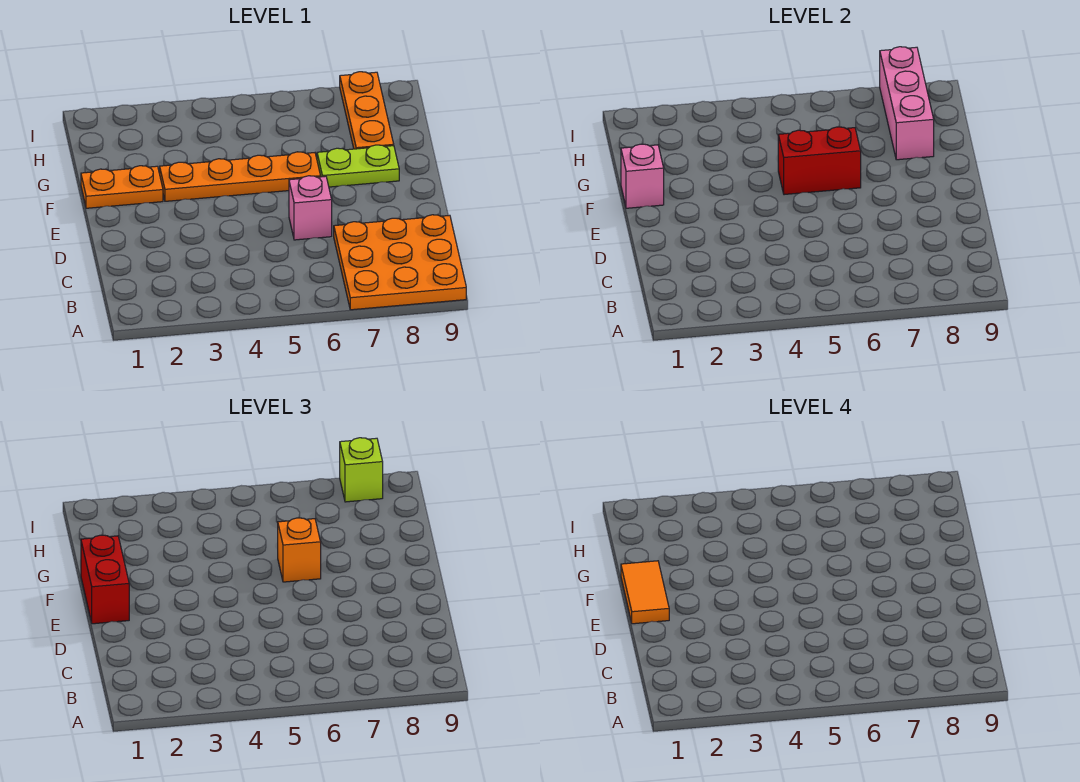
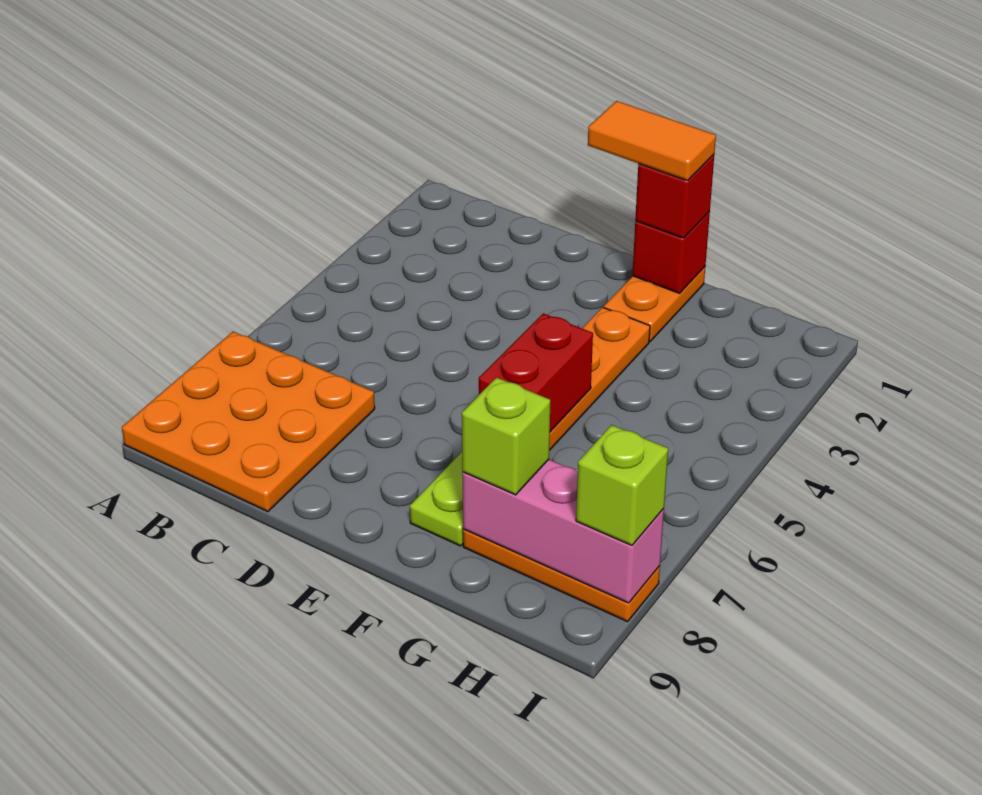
pink 1x1 brick [289,176,332,240] -> none
red 1x2 brick [81,535,129,624] -> red 1x1 brick [635,155,714,238]
pink 1x1 brick [621,144,664,208] -> red 1x1 brick [632,211,710,293]
orange 1x1 brick [278,518,321,582] -> none
none -> lime 1x1 brick [462,378,550,495]

